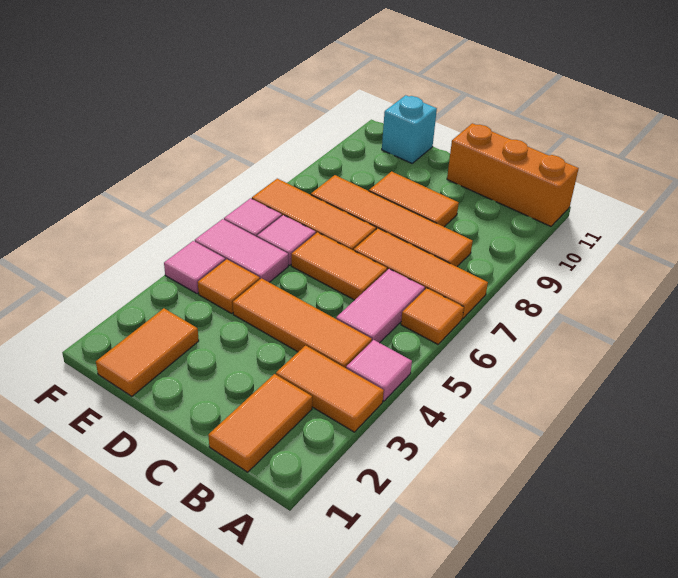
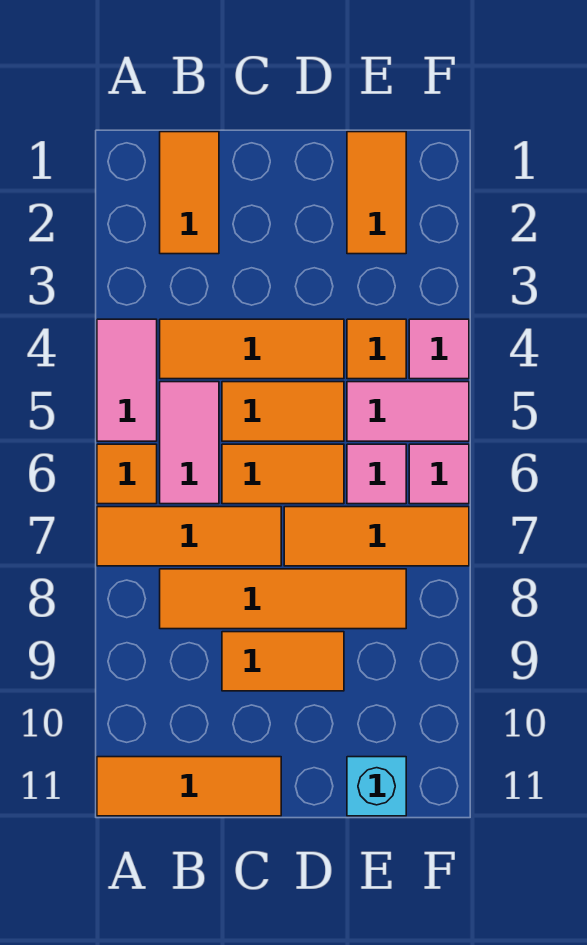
orange 1x2 tile [276,346,384,432] -> orange 1x2 tile moved to [222,382,344,441]
pink 1x1 tile [346,340,412,401] -> pink 1x2 tile [97,319,157,441]
orange 1x3 brick [447,123,579,226] -> orange 1x3 tile [97,757,281,816]

